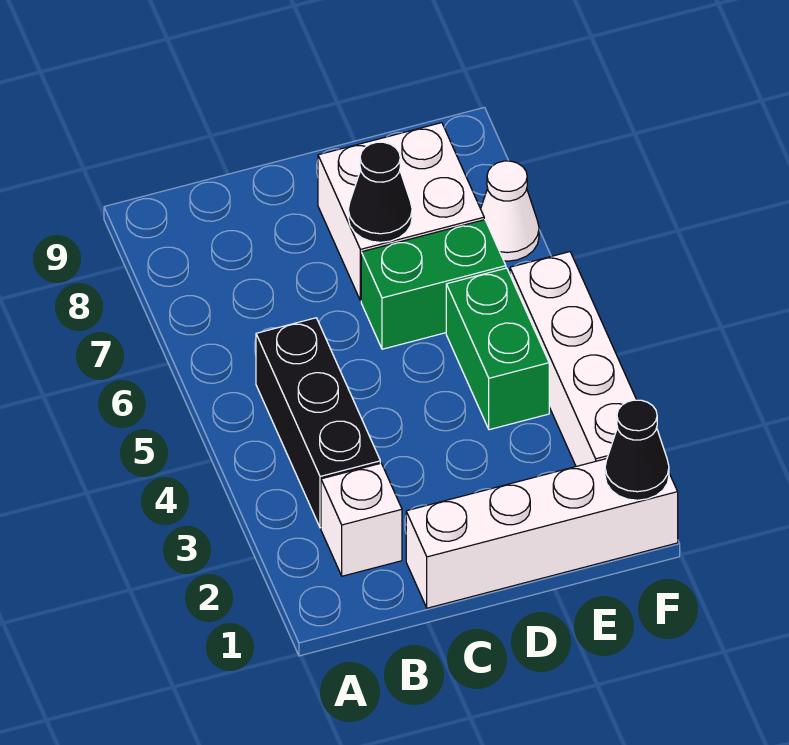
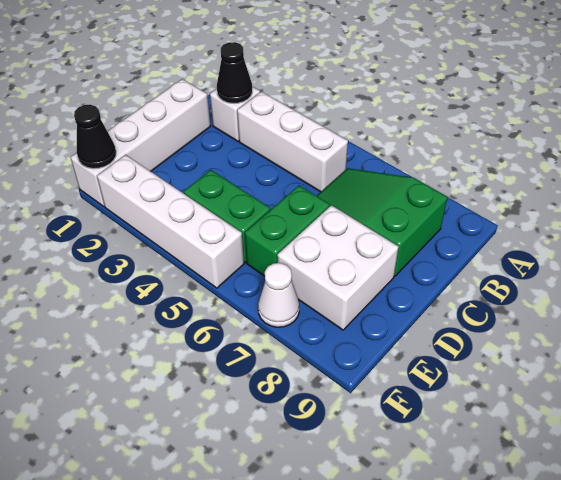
black 1x3 brick [256,318,380,528] -> white 1x3 brick [237,92,348,192]
none -> green 2x3 slope [317,168,448,276]
black 1x1 cone [348,142,412,242] -> black 1x1 cone moved to [217,42,252,103]

